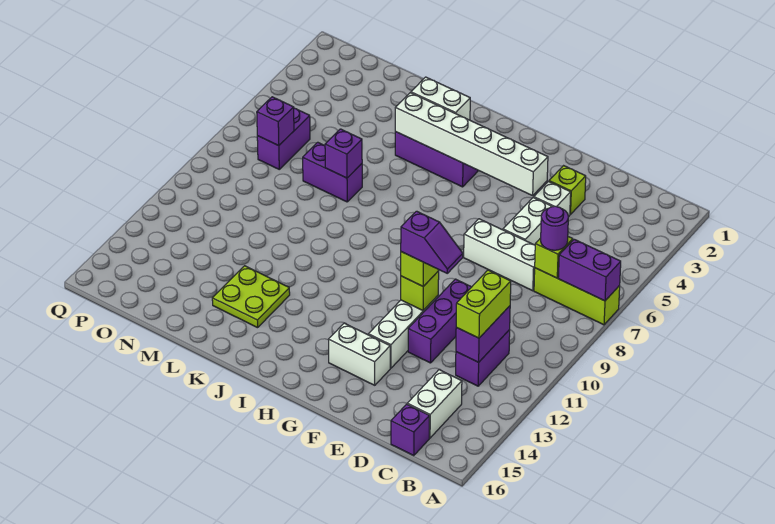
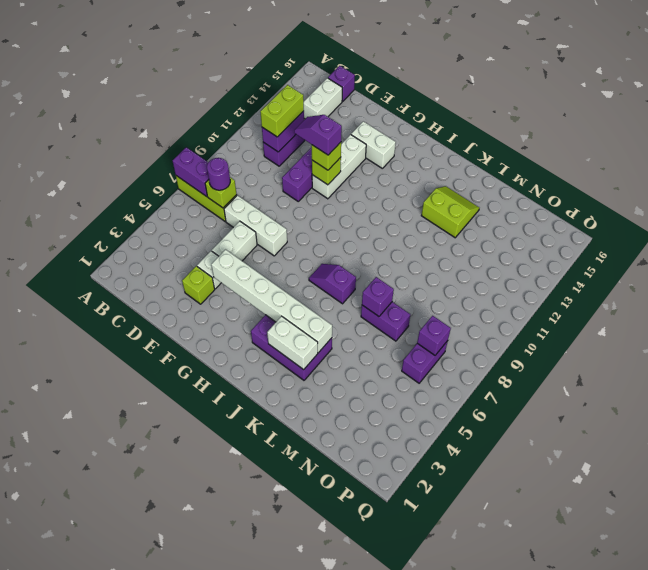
none -> purple 1x2 slope [309,264,356,304]
lime 2x2 plate [212,266,290,328] -> lime 2x2 slope [421,186,479,238]

